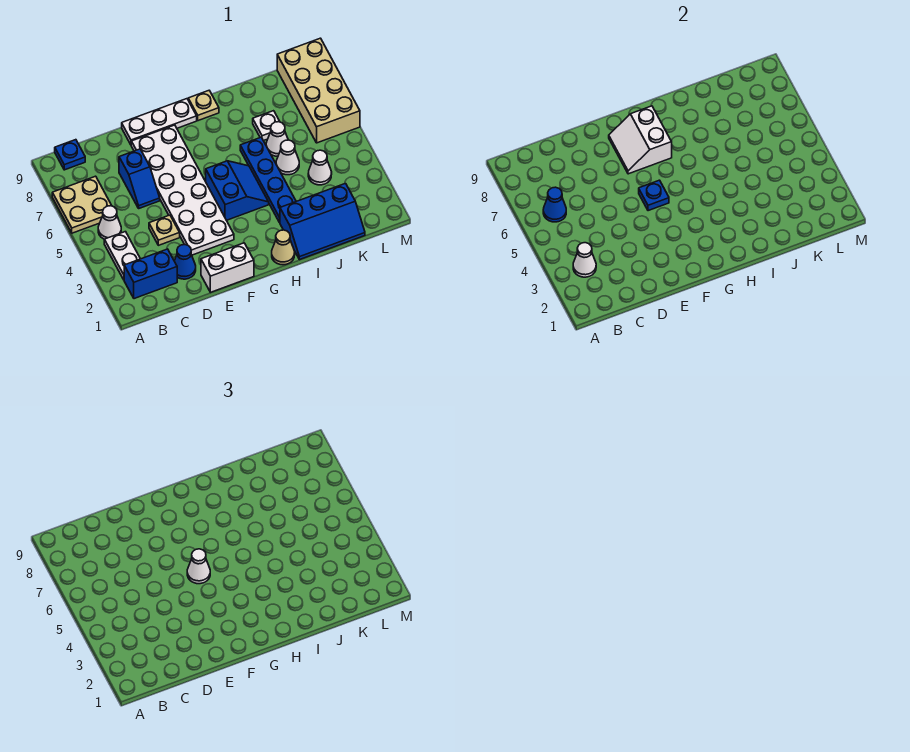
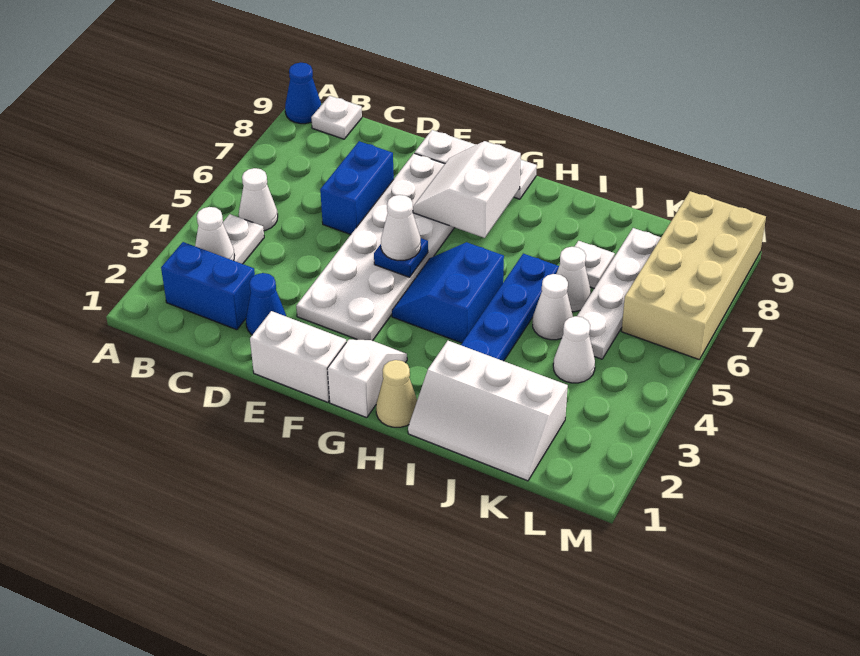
tan 2x2 plate [52,176,112,233] -> none
blue 1x1 cone [543,187,566,222] -> blue 1x1 cone moved to [285,63,321,124]
blue 1x1 plate [55,140,85,170] -> white 1x1 plate [311,96,362,139]
tan 1x1 plate [149,215,180,245] -> none
blue 1x2 slope [119,149,160,208] -> blue 1x2 brick [320,141,394,234]
none -> white 1x2 slope [327,339,407,418]
blue 2x2 slope [206,161,269,220] -> blue 2x2 slope turned to [392,242,504,343]
tan 1x1 plate [188,91,219,121] -> none
blue 2x3 slope [280,184,365,260] -> white 2x3 slope [408,341,568,481]
none -> white 1x4 plate [577,228,661,359]

